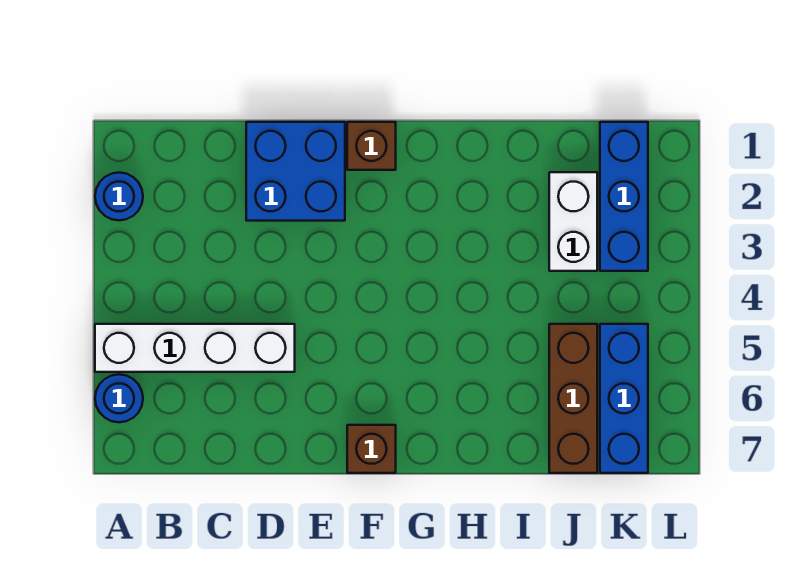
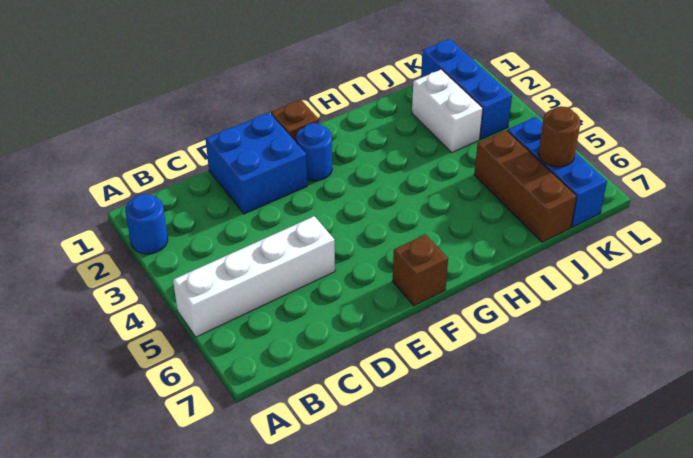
blue 1x1 round brick [95,374,143,422] -> blue 1x1 round brick moved to [296,123,332,181]
none -> brown 1x1 round brick [538,106,581,167]

